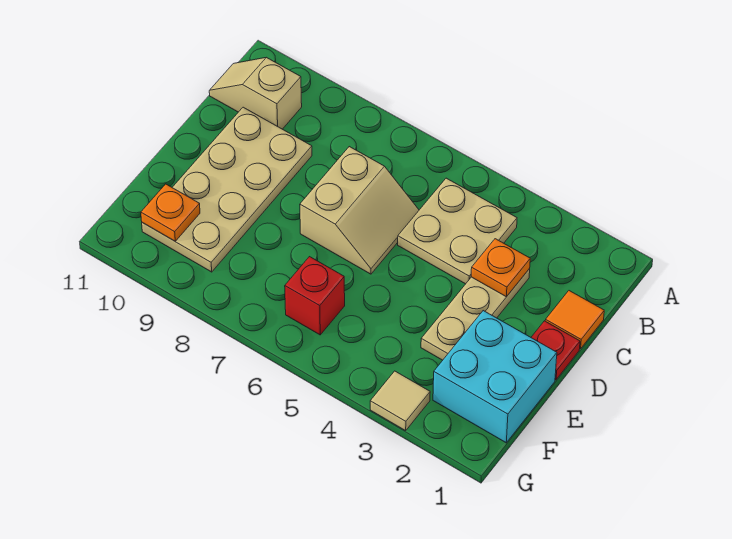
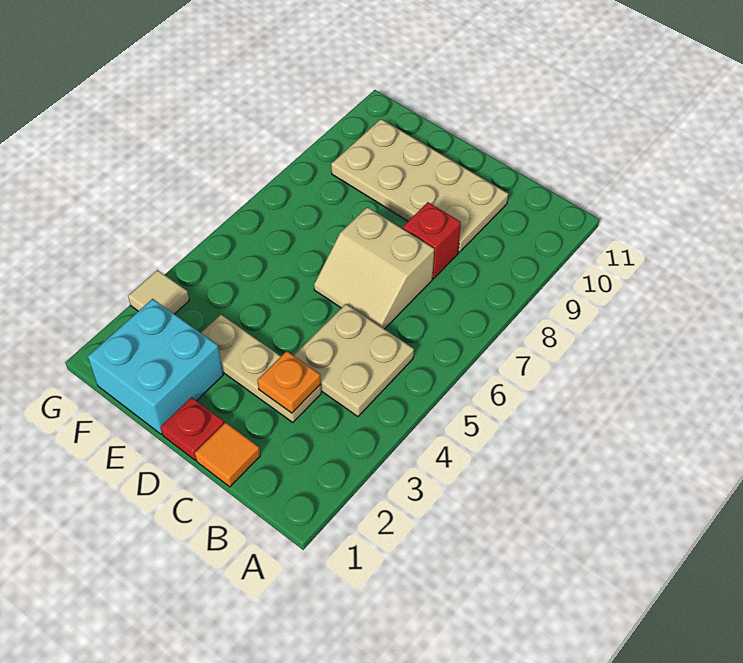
tan 1x2 slope [209,57,302,129] -> none
red 1x1 brick [285,257,345,335] -> red 1x1 brick moved to [403,202,461,279]
orange 1x1 plate [141,184,200,241] -> none

